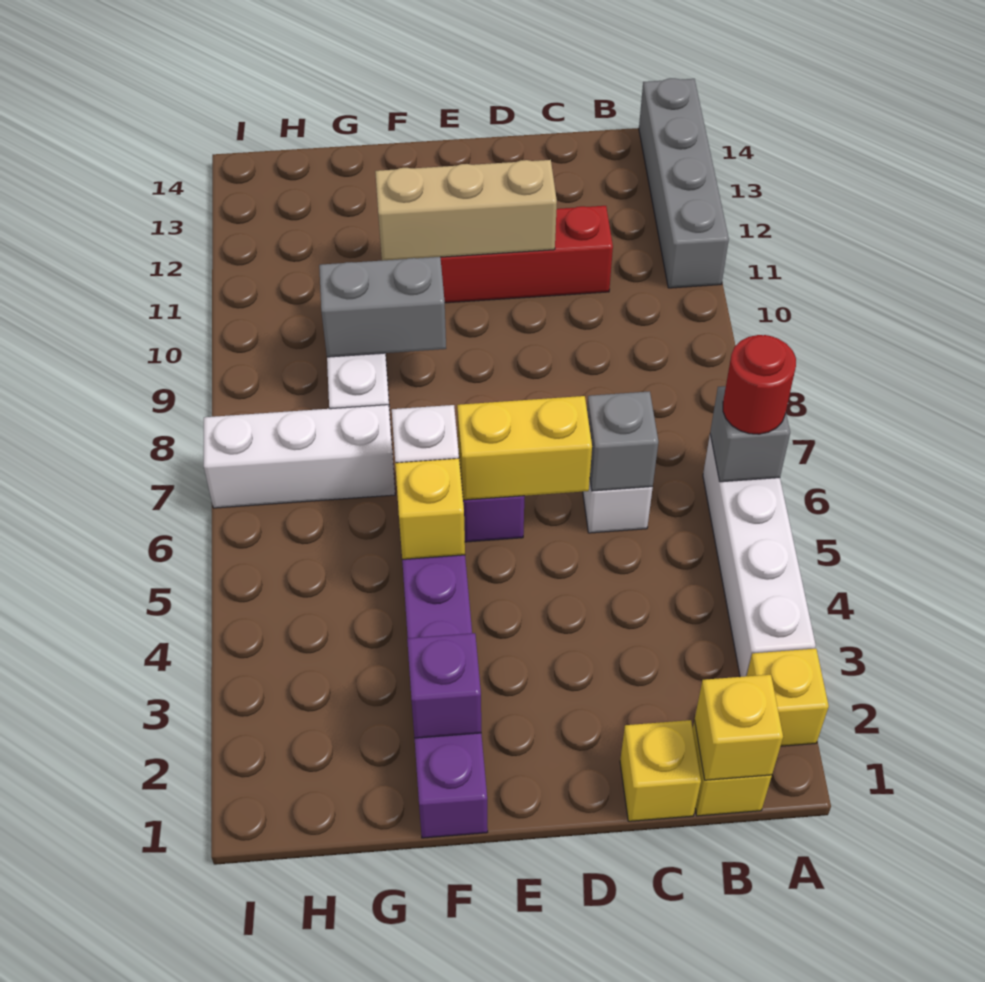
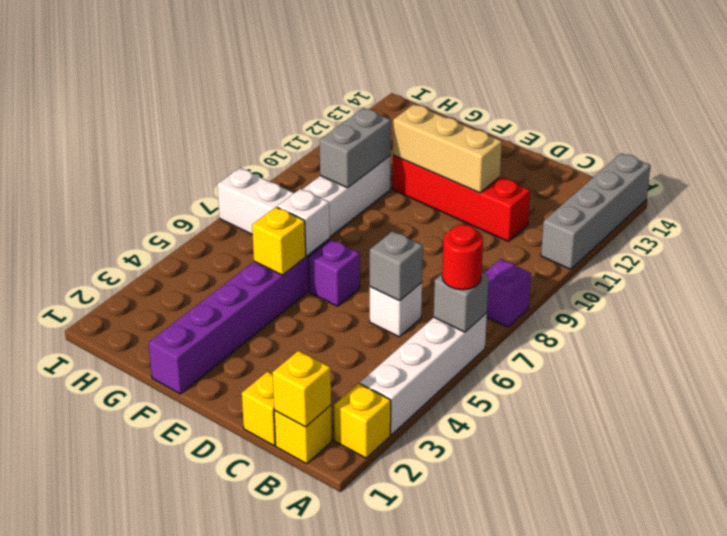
yellow 1x2 brick [457,396,592,500] -> none
purple 1x1 brick [407,633,481,738] -> purple 1x1 brick moved to [484,259,531,327]
grey 1x2 brick [319,257,446,357] -> grey 1x2 brick turned to [319,108,391,188]

